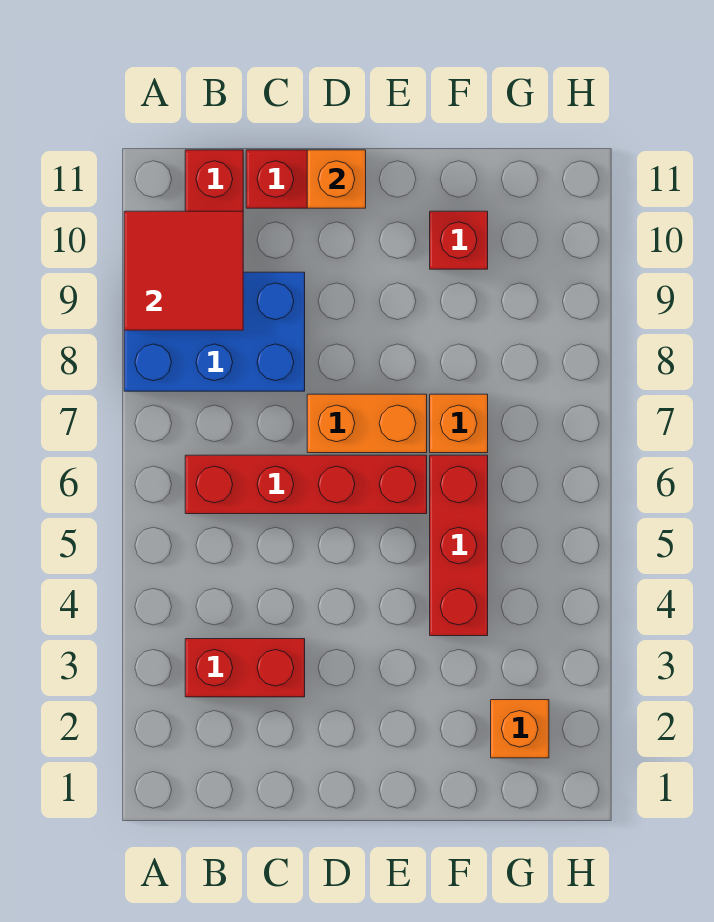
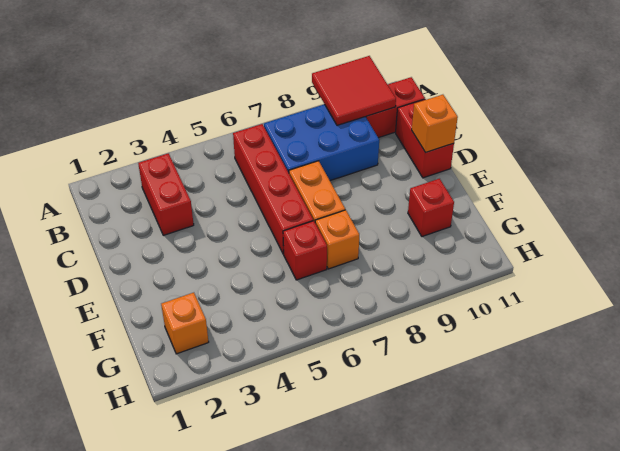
blue 2x3 brick [124,272,305,391] -> blue 2x3 brick turned to [264,104,379,181]
red 1x3 brick [430,455,488,636] -> red 1x1 brick [283,221,327,280]

